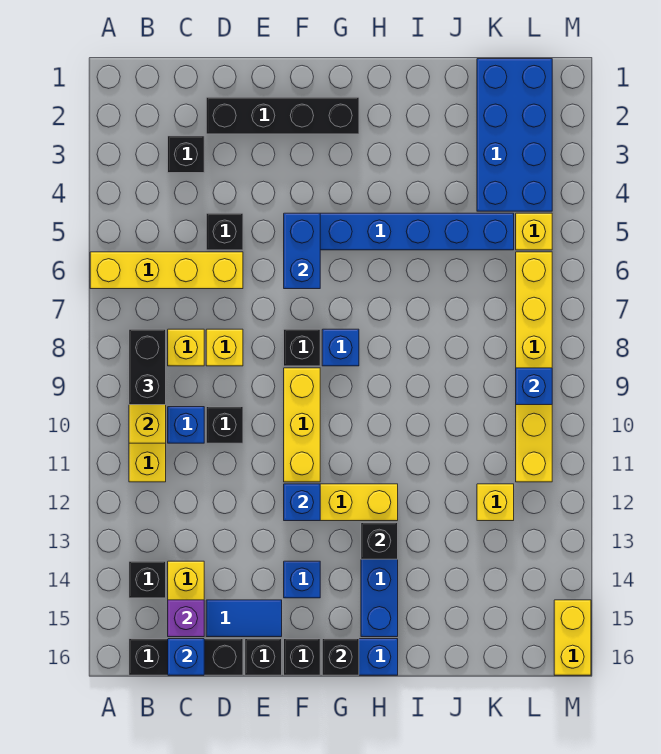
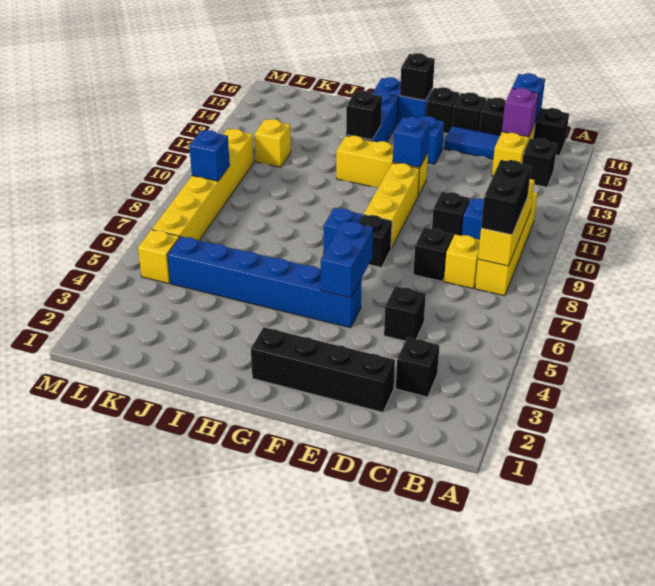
yellow 1x4 brick [90,252,243,289] -> none
yellow 1x1 brick [206,329,243,366] -> black 1x1 brick [413,228,453,281]
blue 2x4 brick [477,59,552,211] -> none
yellow 1x2 brick [554,600,591,675] -> none

